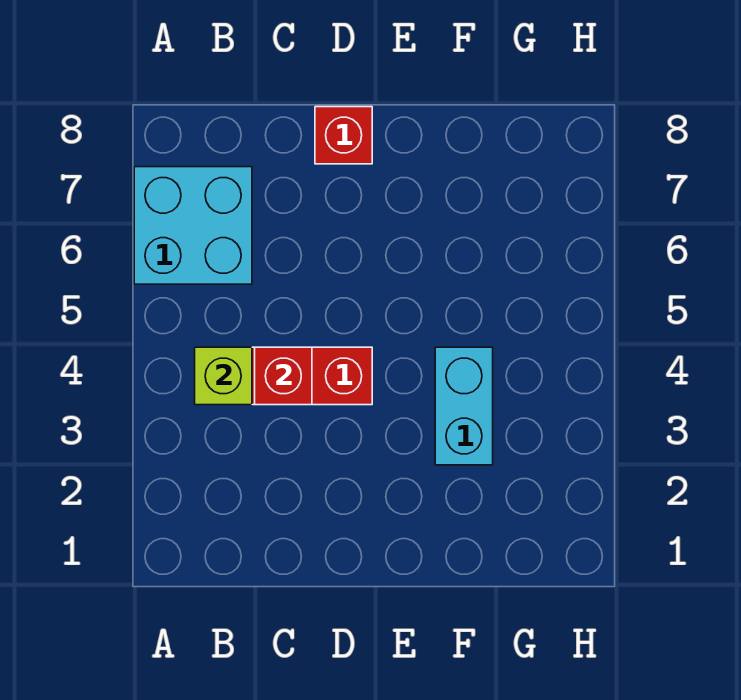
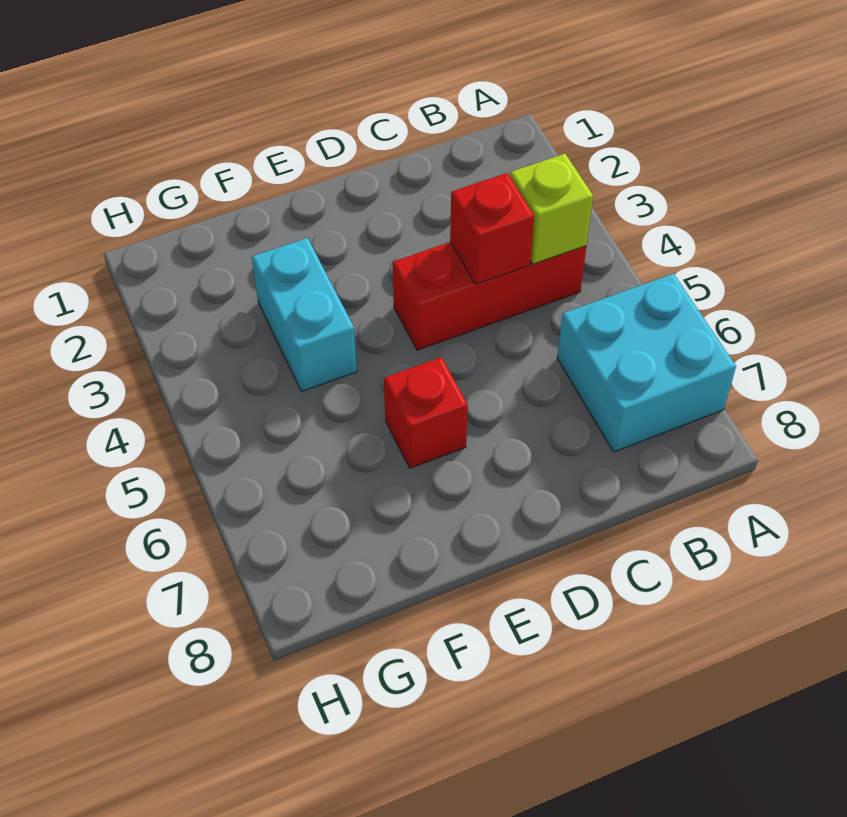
red 1x1 brick [315,107,372,164] -> red 1x1 brick moved to [384,357,468,468]

